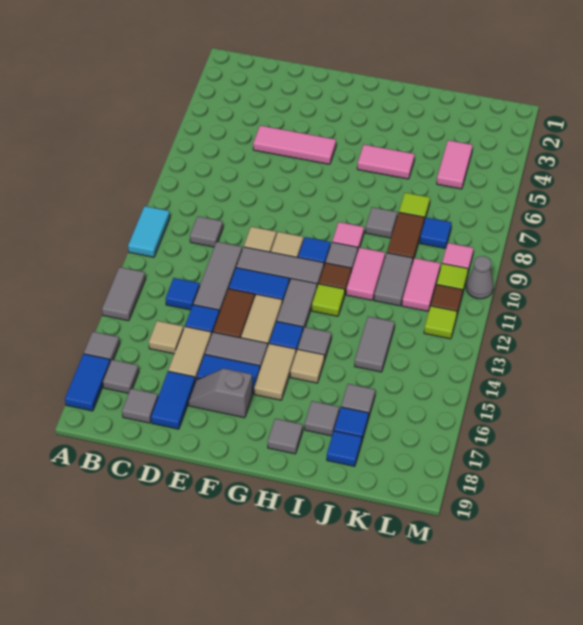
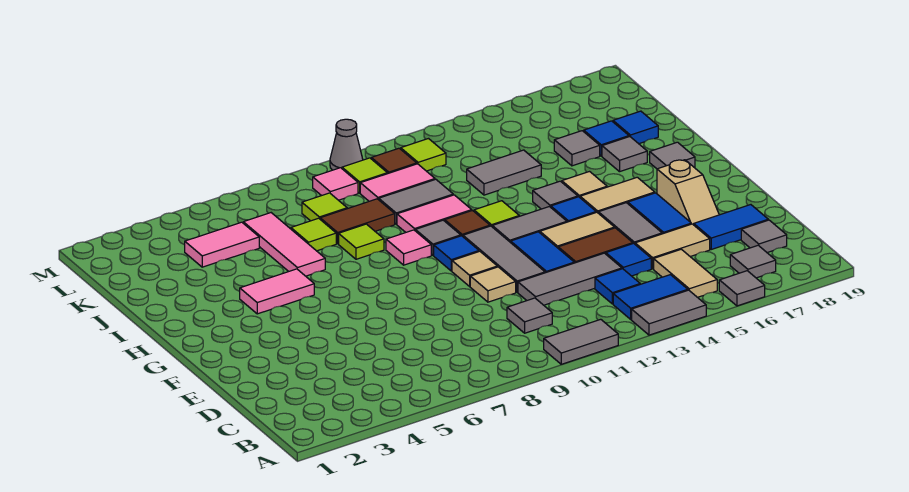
cyan 1x2 tile [128,206,170,257] -> grey 1x2 tile [544,319,618,364]
blue 1x2 tile [65,354,110,411] -> blue 1x2 tile moved to [613,275,688,319]
tan 1x1 tile [149,321,183,354] -> tan 1x2 tile [654,249,717,297]
pink 1x3 tile [253,125,336,164] -> pink 1x3 tile moved to [243,213,325,276]
grey 1x2 slope [189,368,252,418] -> tan 1x2 slope [657,160,719,225]
pink 1x2 tile [357,145,415,179] -> pink 1x2 tile turned to [240,269,314,314]
grey 1x1 tile [366,207,397,238] -> lime 1x1 tile [339,224,384,259]
blue 1x1 tile [420,217,452,249] -> lime 1x1 tile [302,193,347,221]

